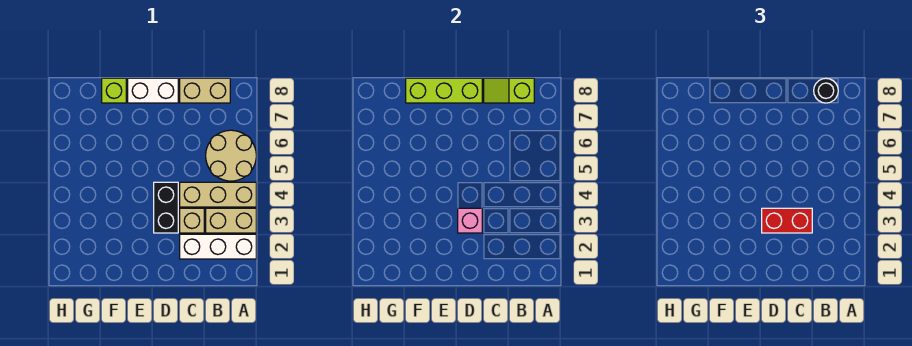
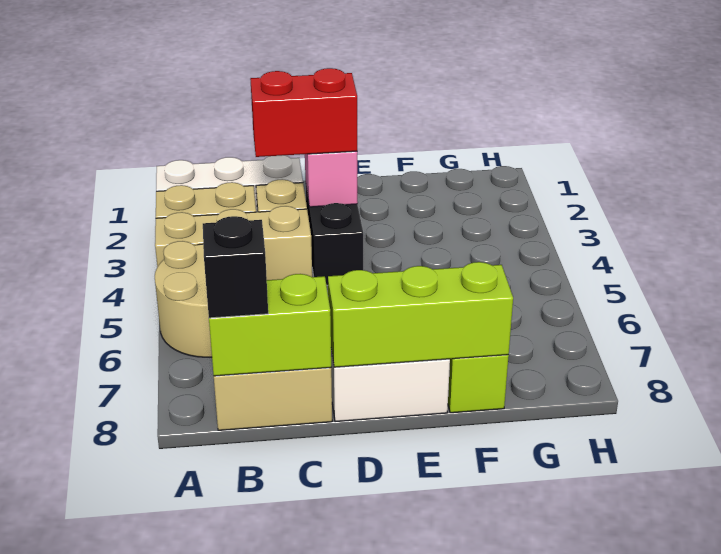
lime 1x2 slope [484,78,534,103] -> lime 1x2 brick [209,274,331,376]
black 1x1 round brick [814,78,838,103] -> black 1x1 brick [203,216,268,318]

